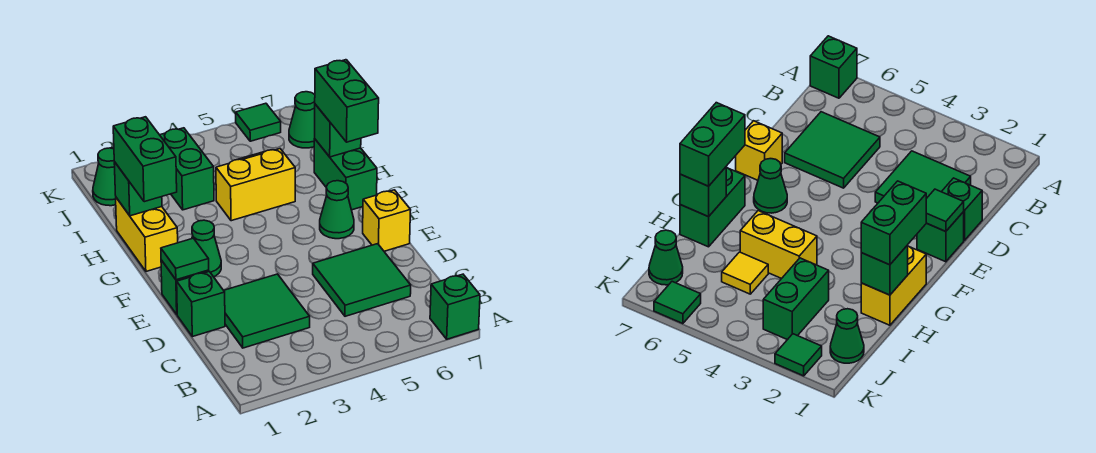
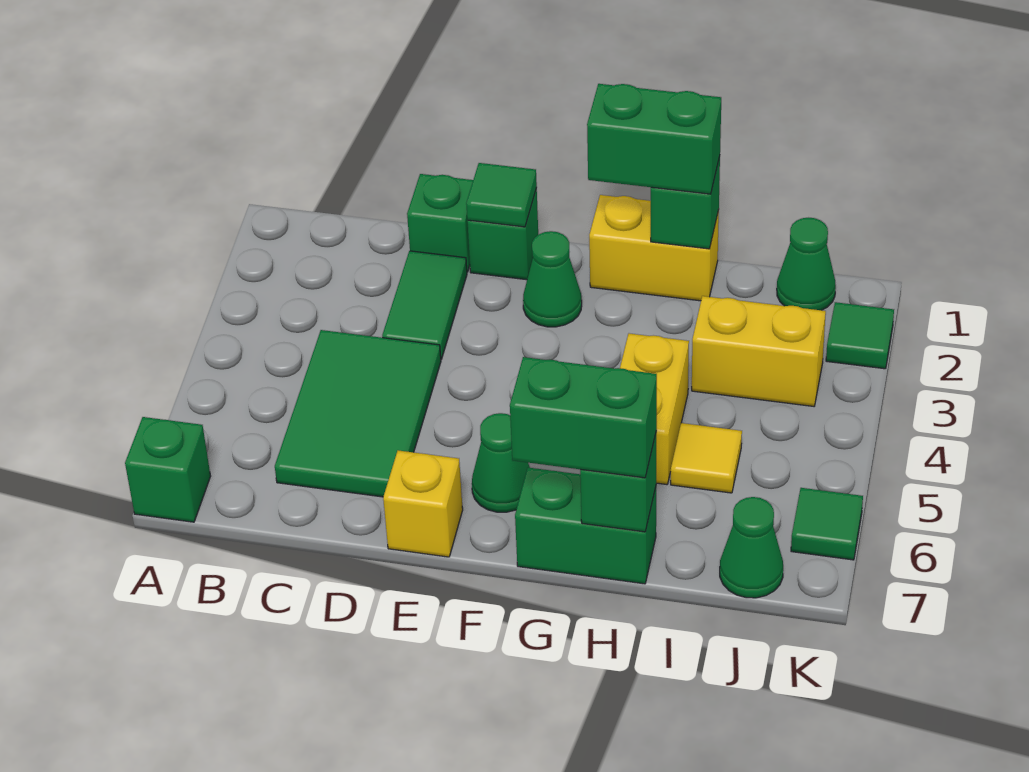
green 2x2 tile [224,274,310,348] -> green 1x2 tile [382,251,467,359]
green 2x2 tile [313,244,411,316] -> green 2x3 tile [275,330,441,497]
green 1x2 brick [160,128,214,210] -> yellow 1x2 brick [692,296,826,406]

